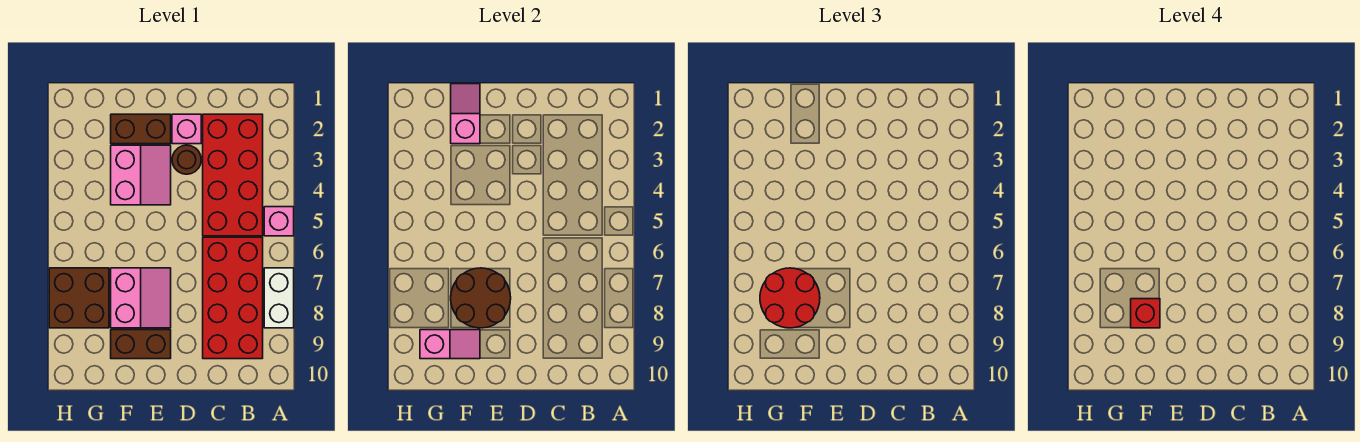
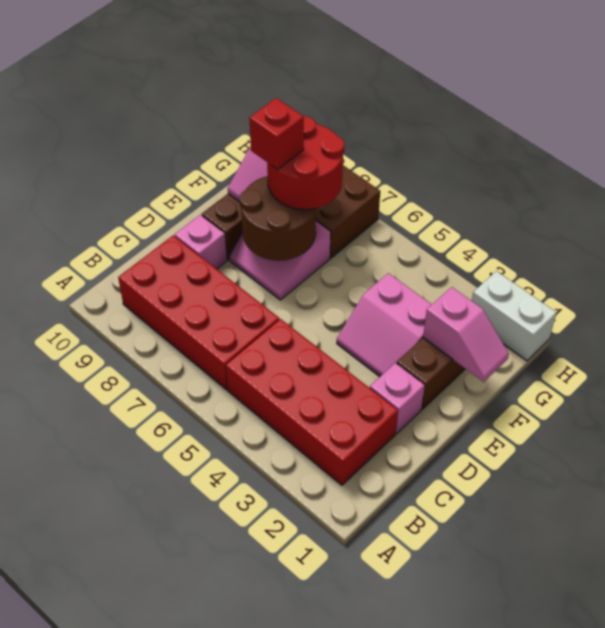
pink 1x1 brick [264,207,294,236] -> pink 1x1 brick moved to [175,215,227,269]
white 1x2 brick [264,268,294,328] -> white 1x2 brick moved to [472,271,556,361]
brown 1x1 round brick [172,145,201,174] -> none

